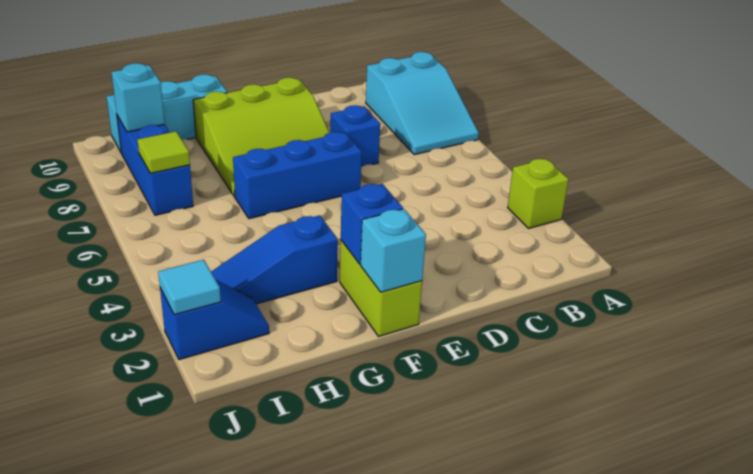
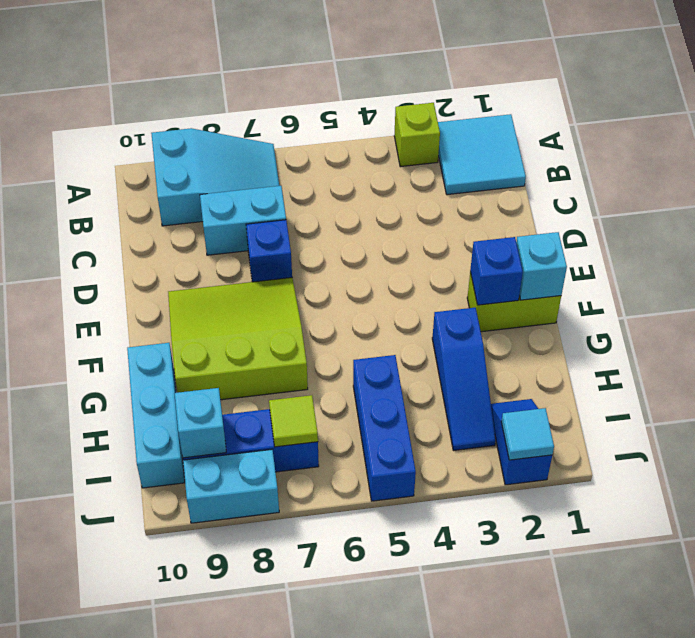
none -> cyan 2x2 tile [438,114,526,195]
none -> cyan 1x2 brick [200,186,286,255]
blue 1x3 brick [233,132,362,219] -> blue 1x3 brick moved to [353,355,416,501]
lime 3x3 slope [193,78,330,197] -> lime 3x3 slope turned to [168,278,308,400]
none -> cyan 1x2 brick [183,450,279,523]

